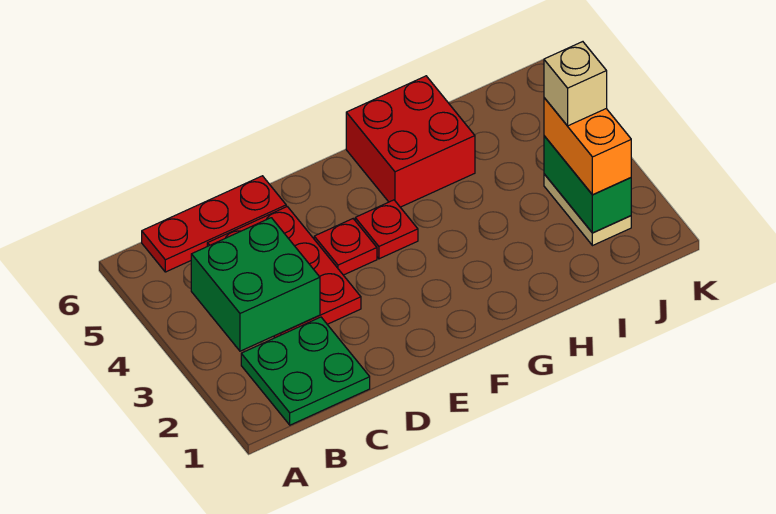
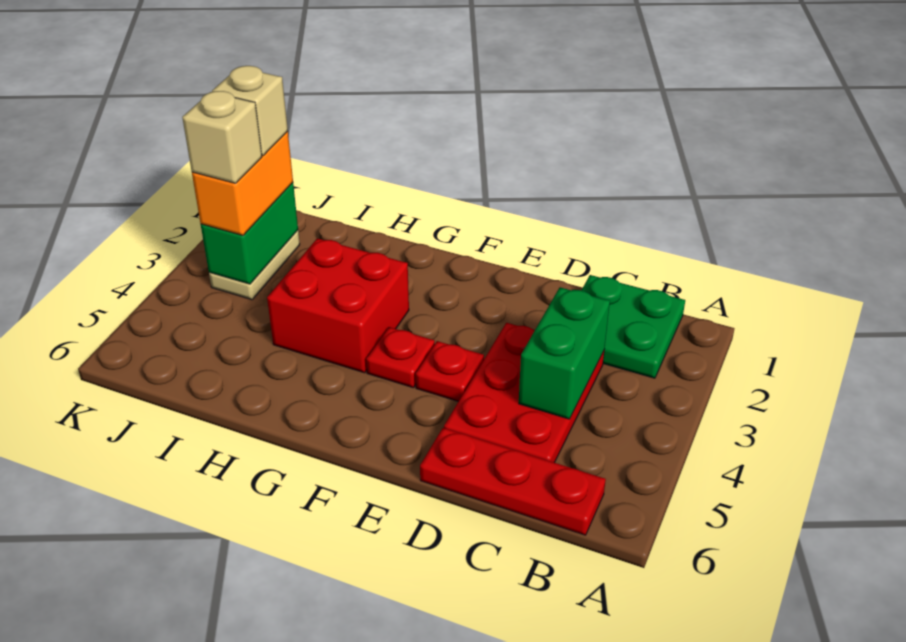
green 2x2 brick [191,218,320,351] -> green 1x2 brick [519,287,610,419]
red 2x2 brick [346,76,475,207] -> red 2x2 brick moved to [267,238,409,373]
none -> tan 1x1 brick [212,66,288,156]

